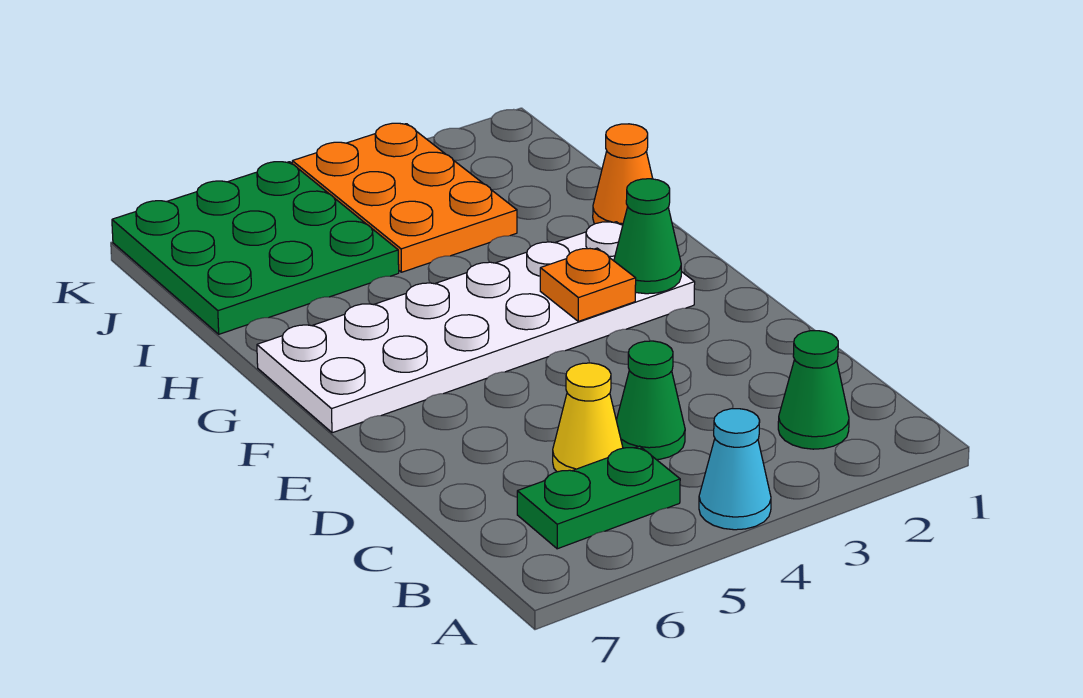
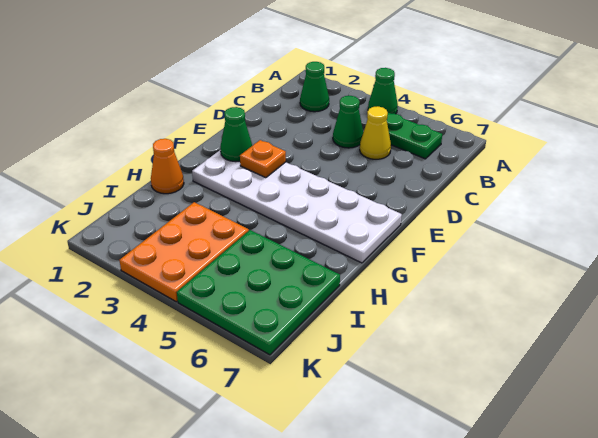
cyan 1x1 cone [699,408,771,530] -> green 1x1 cone [368,68,398,114]

